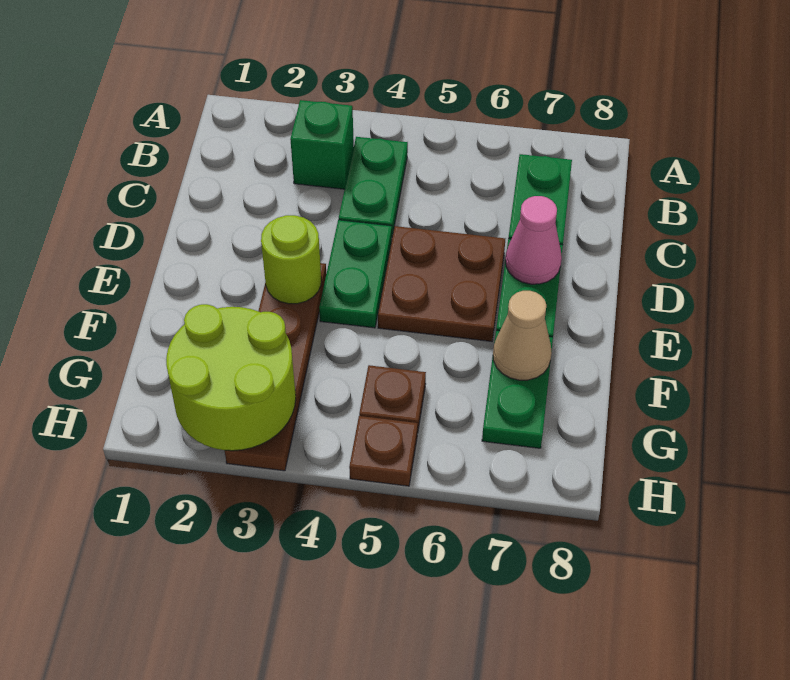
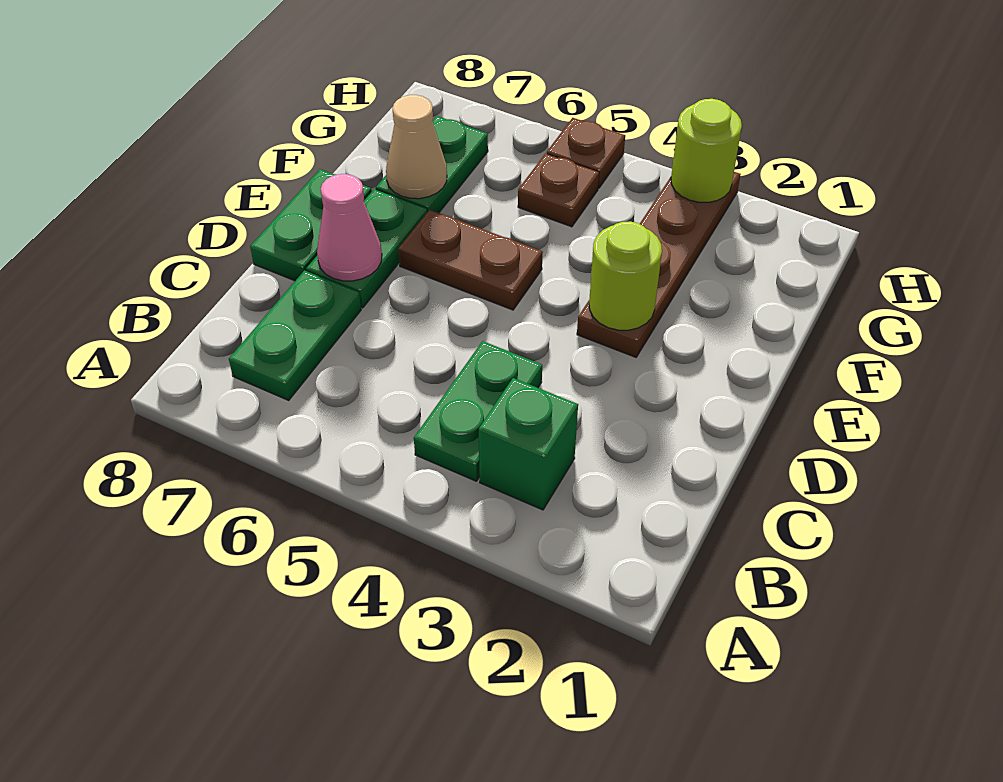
green 1x2 plate [319,220,392,328] -> green 1x2 plate moved to [250,169,372,281]
brown 2x2 plate [378,226,505,341] -> brown 1x2 plate [398,210,543,310]
lime 2x2 round brick [166,304,296,451] -> lime 1x1 round brick [671,99,742,202]

